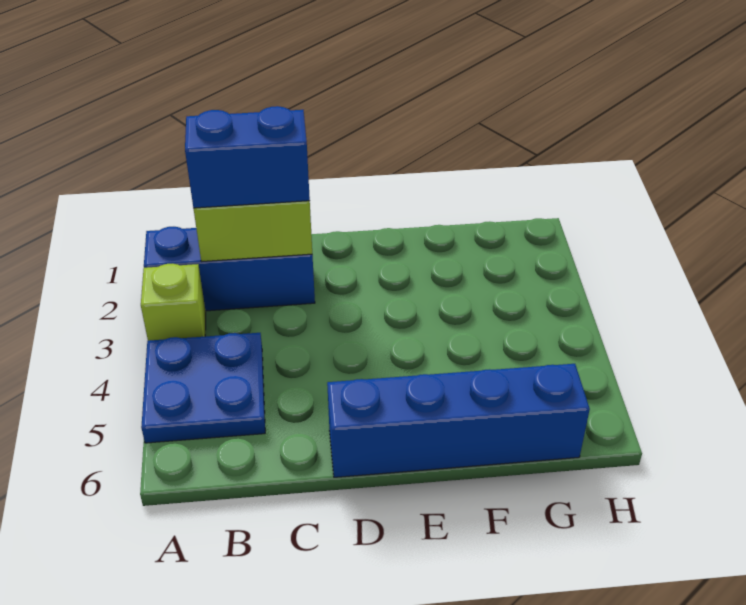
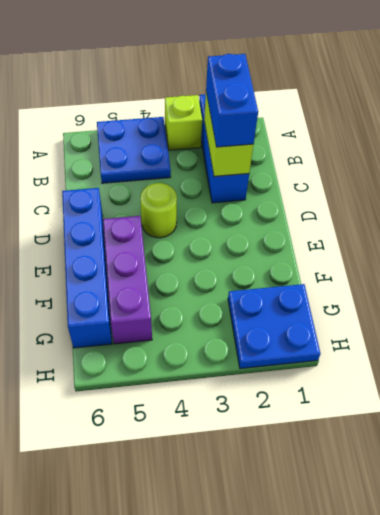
none -> lime 1x1 round brick [140,183,177,238]
none -> purple 1x3 brick [103,216,152,344]
none -> blue 2x2 plate [228,284,321,369]

